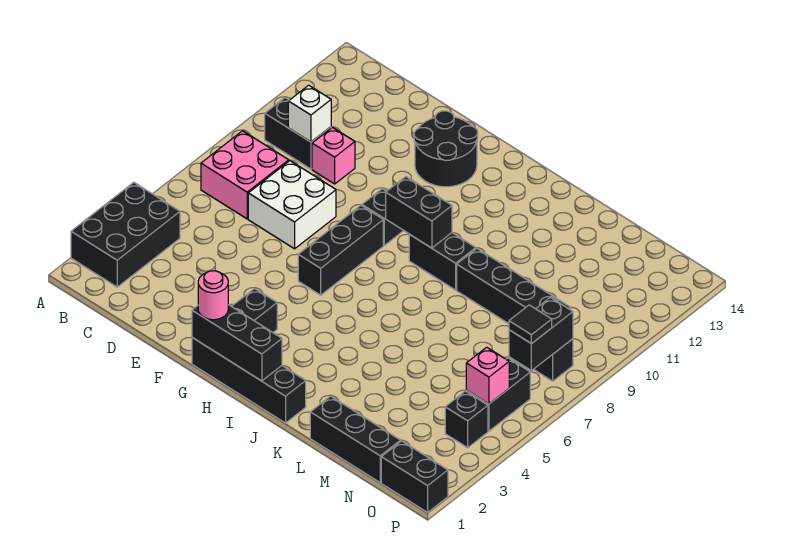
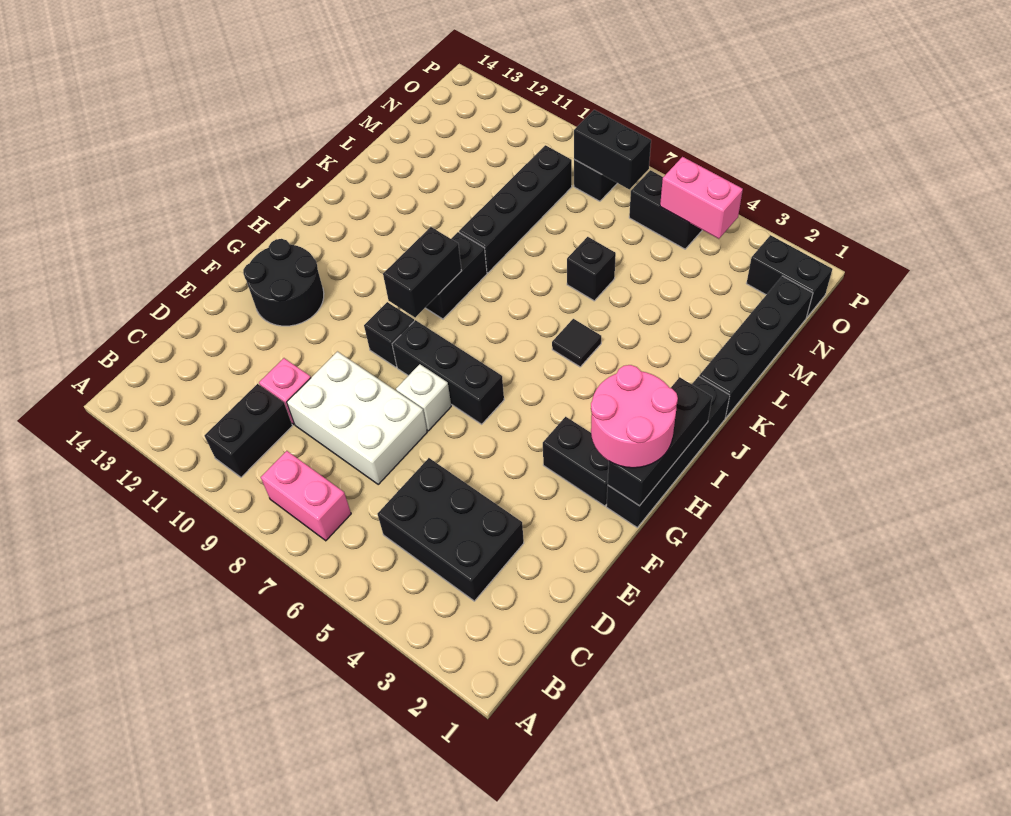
black 2x3 brick [71,182,180,287] -> black 2x3 brick moved to [377,458,524,601]
pink 2x2 brick [201,131,289,219] -> pink 1x2 brick [261,451,351,541]
white 1x1 brick [288,85,331,142] -> white 1x1 brick moved to [396,364,451,431]
white 2x2 brick [248,161,336,249] -> white 2x3 brick [287,352,427,484]
pink 1x1 round brick [198,271,228,320] -> pink 2x2 round brick [591,365,678,468]
black 1x3 brick [310,396,401,482] -> black 1x4 brick [699,276,813,418]
black 1x2 brick [381,441,448,512] -> black 1x2 brick turned to [746,235,832,317]
black 1x1 brick [445,391,488,448] -> black 1x1 brick moved to [567,237,616,301]
pink 1x1 brick [466,347,509,404] -> pink 1x2 brick [660,157,743,239]
black 1x1 tile [509,305,552,344] -> black 1x1 tile moved to [552,319,601,367]

